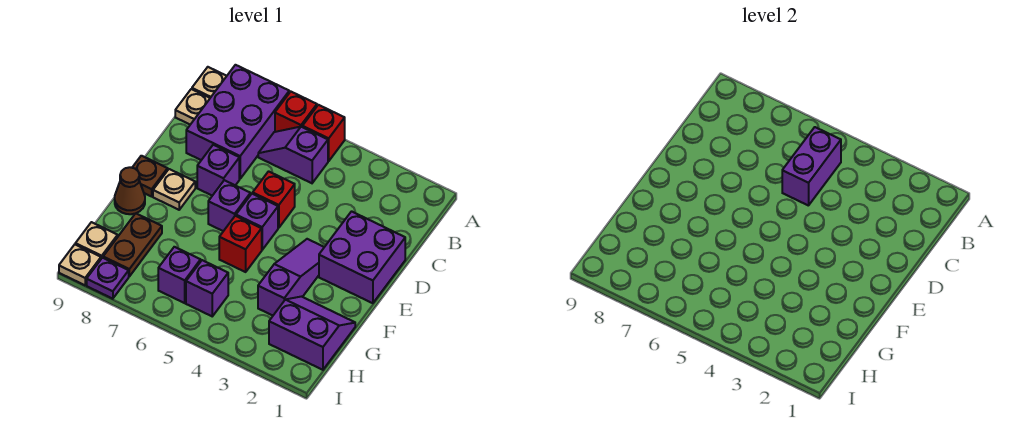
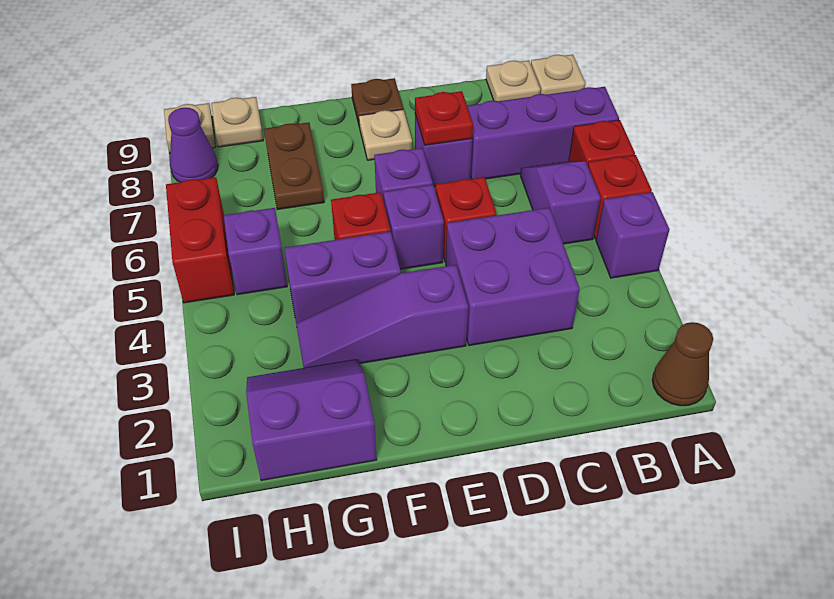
purple 2x3 brick [186,65,289,179] -> purple 1x3 brick [467,87,619,179]
purple 1x2 brick [782,127,841,206] -> purple 1x2 brick moved to [285,232,401,323]
purple 2x2 brick [319,211,405,303] -> purple 2x2 brick moved to [446,208,580,346]
none -> red 1x1 plate [415,91,473,145]
purple 1x3 slope [258,239,324,315] -> purple 1x3 slope turned to [296,265,468,368]
brown 1x1 cone [115,167,145,214] -> brown 1x1 cone moved to [652,322,713,406]
purple 2x2 slope [269,297,355,370] -> purple 2x2 slope turned to [246,359,377,481]
brown 1x2 plate [103,213,162,276] -> brown 1x2 plate turned to [264,122,324,210]
purple 1x1 brick [158,247,201,303] -> purple 1x1 brick moved to [596,192,669,278]
none -> red 1x2 brick [166,177,234,303]
purple 1x1 plate [87,258,129,299] -> purple 1x1 cone [168,108,218,182]

